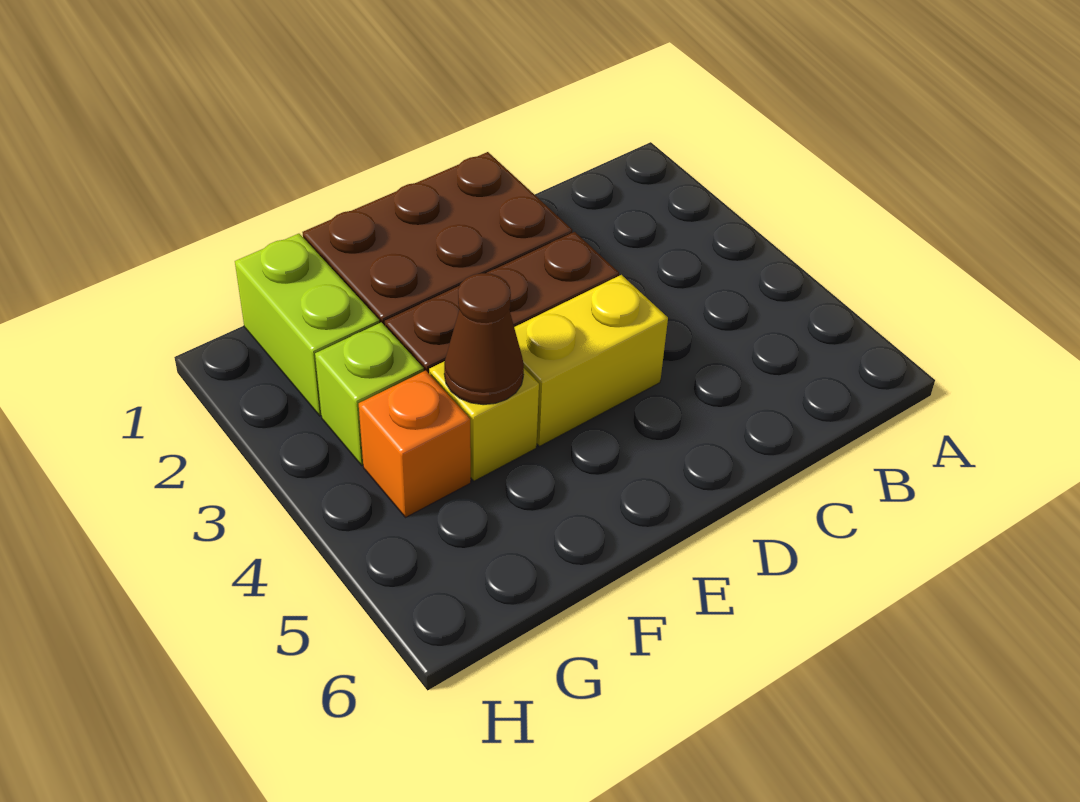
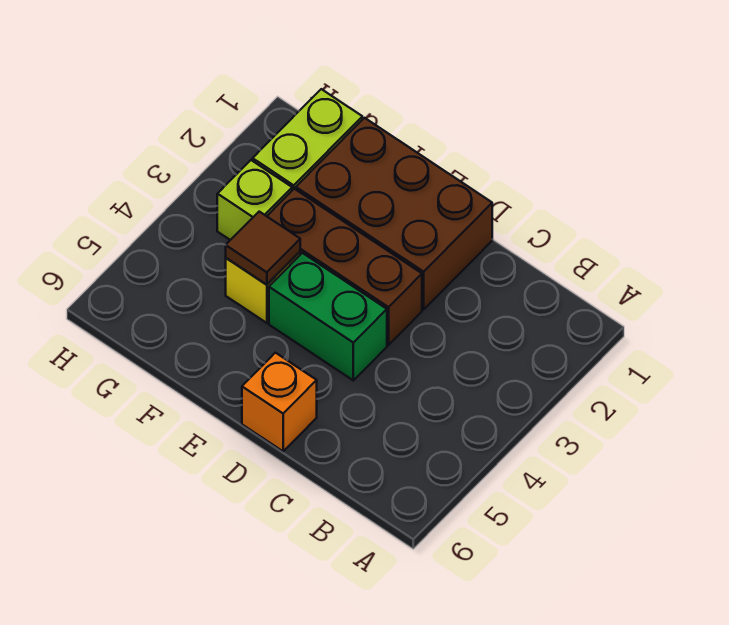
yellow 1x2 brick [514,275,668,446] -> green 1x2 brick [269,253,387,380]
brown 1x1 cone [444,273,524,405] -> brown 1x1 tile [226,212,300,285]
orange 1x1 brick [359,371,471,518] -> orange 1x1 brick moved to [242,353,317,451]

